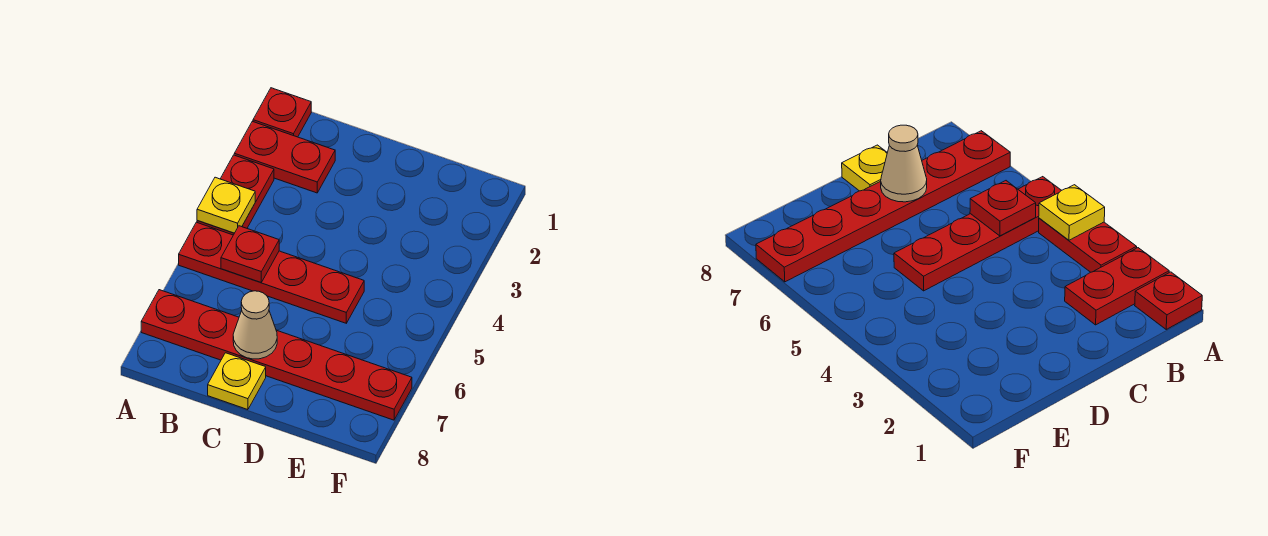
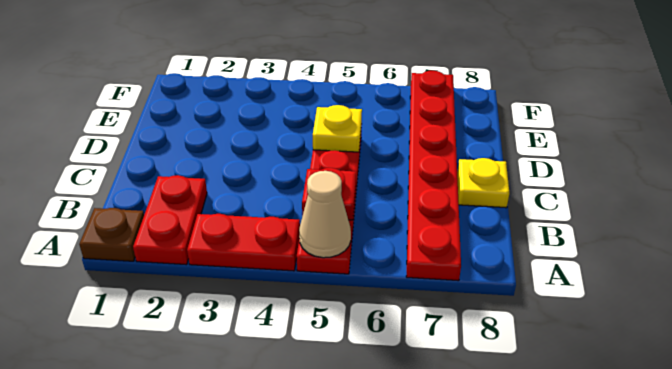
red 1x1 plate [253,88,311,137] -> brown 1x1 plate [79,208,144,261]
yellow 1x1 plate [197,177,255,233] -> yellow 1x1 plate moved to [313,105,362,152]
tan 1x1 cone [233,291,277,359] -> tan 1x1 cone moved to [299,171,351,258]

